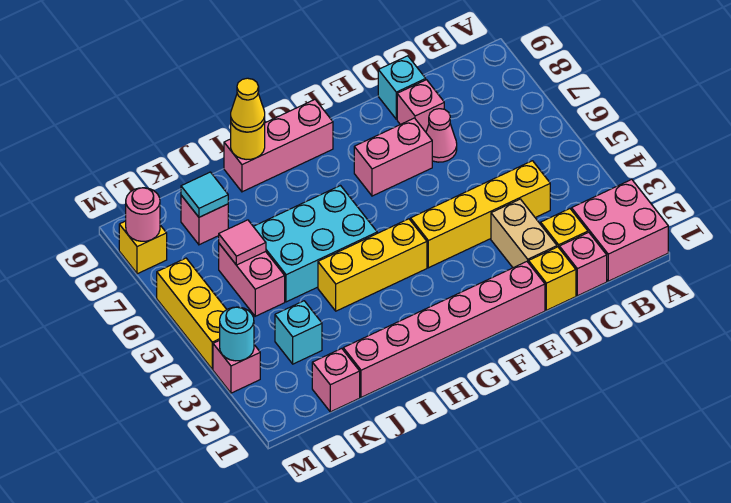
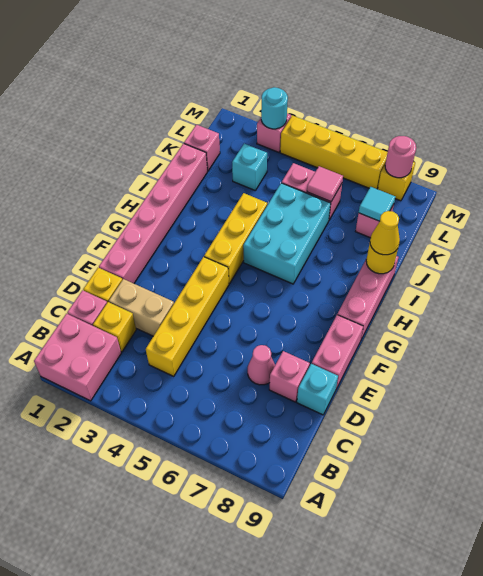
pink 1x2 brick [354,118,432,196] -> pink 1x2 brick moved to [312,315,363,389]
yellow 1x3 brick [157,258,227,369] -> yellow 1x4 brick [280,115,388,189]

